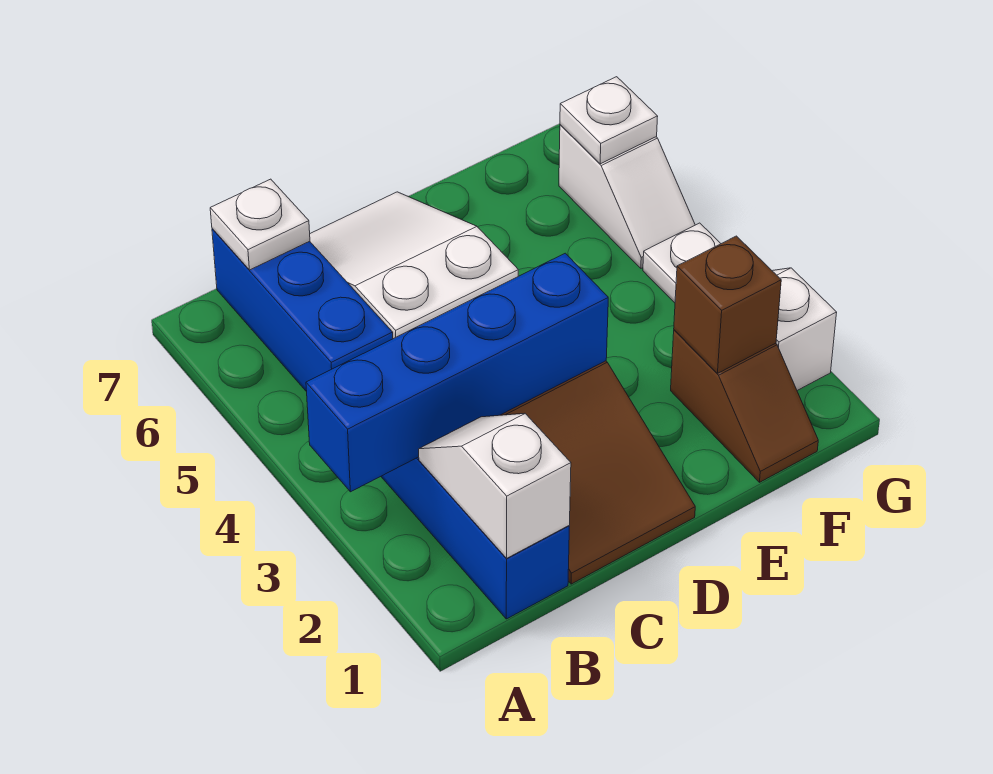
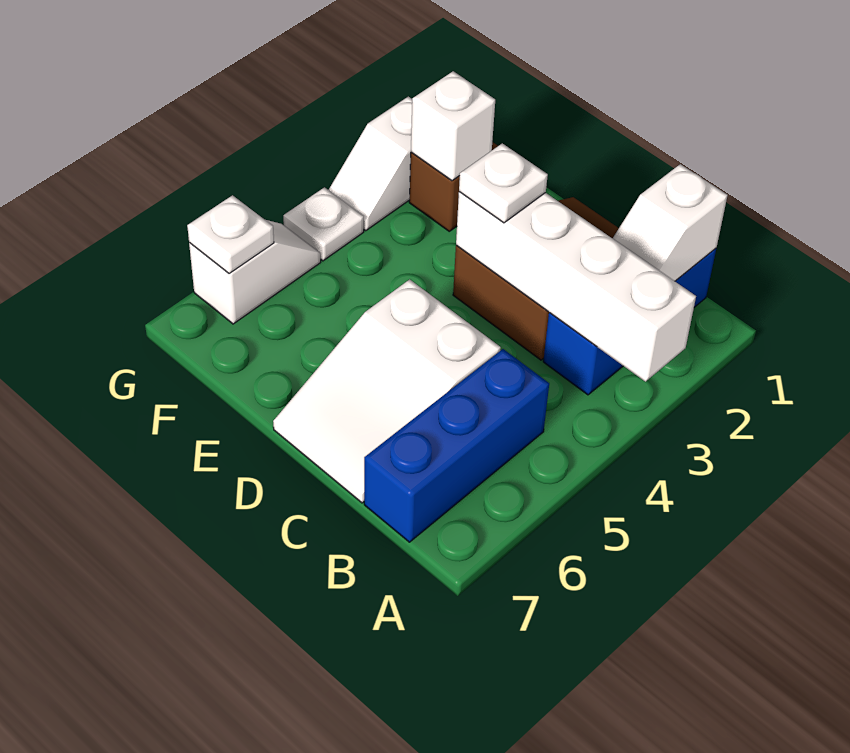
blue 1x4 brick [306,253,608,492] -> white 1x4 brick [456,192,696,382]
white 1x1 plate [210,179,310,270] -> white 1x1 plate moved to [459,143,548,223]
brown 1x1 brick [674,236,781,373] -> white 1x1 brick [411,71,495,181]

